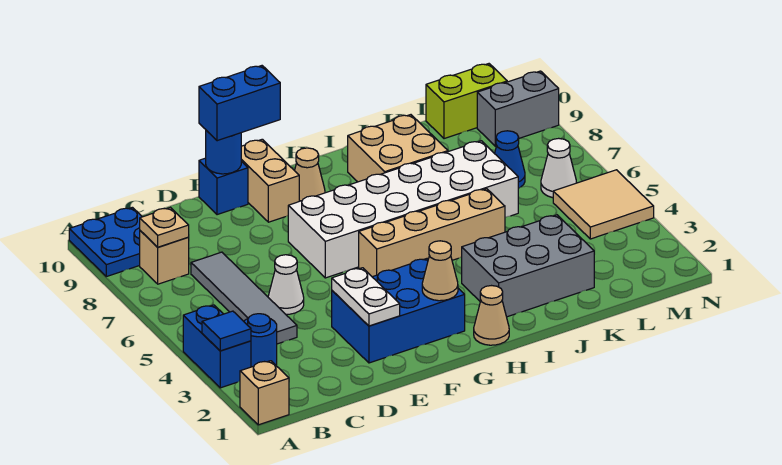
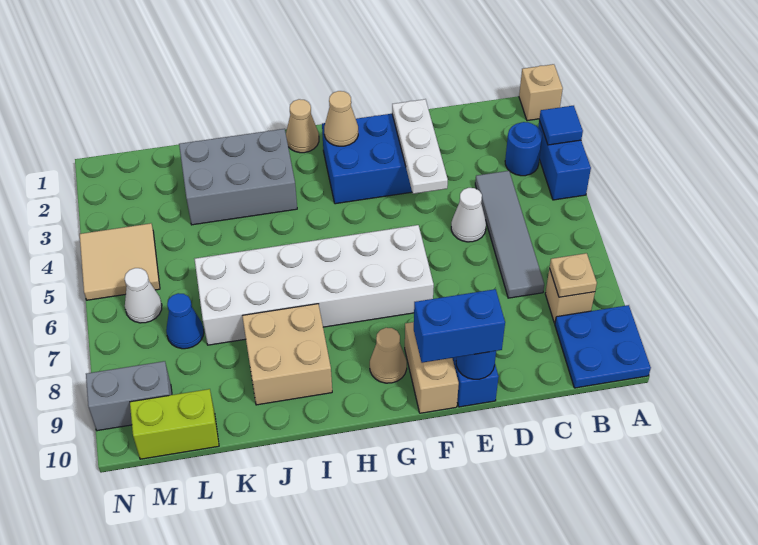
white 1x2 plate [332,268,400,326] -> white 1x3 plate [392,99,448,194]
tan 1x4 brick [359,189,505,277] -> none

